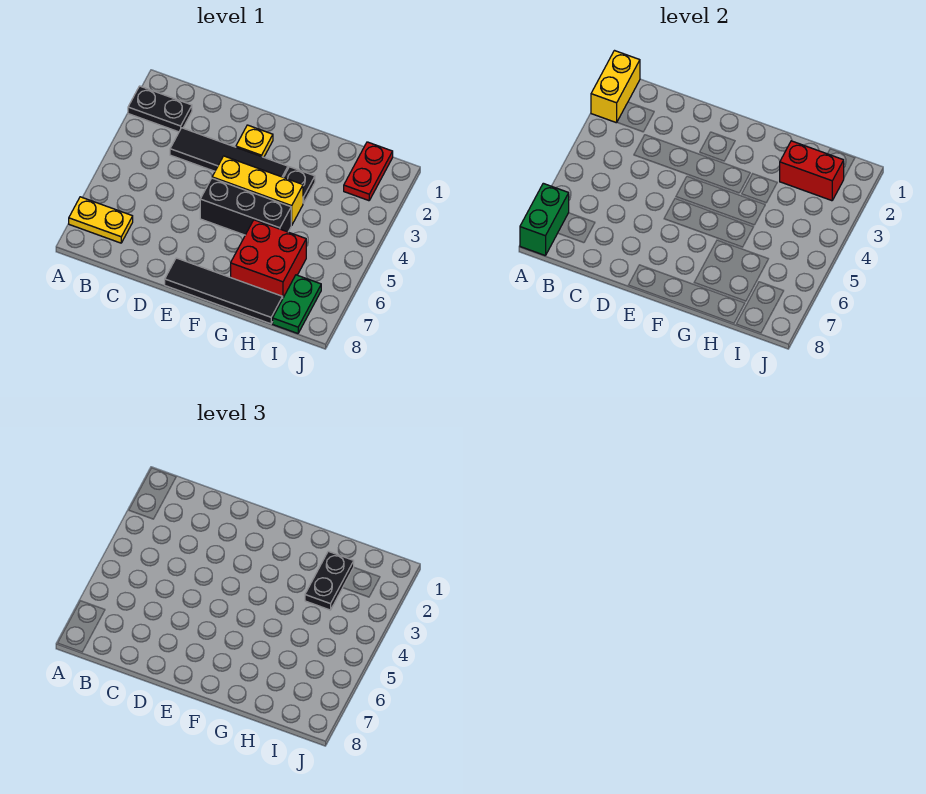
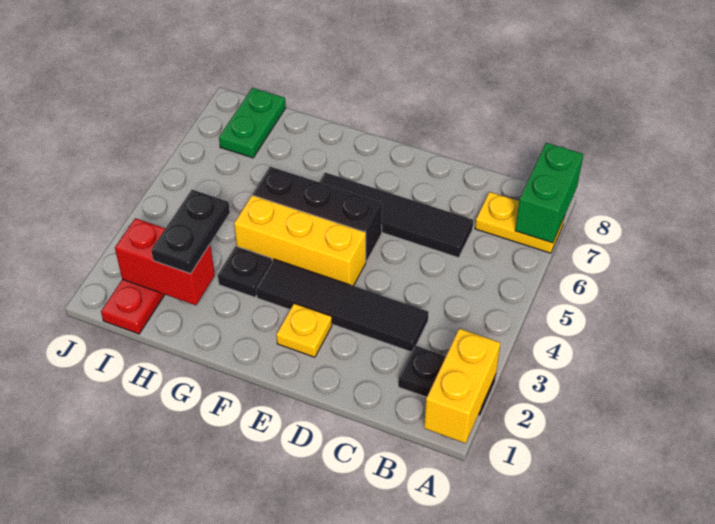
black 1x4 tile [165,258,283,324] -> black 1x4 tile moved to [320,173,473,258]
red 2x2 brick [231,220,306,298] -> none

